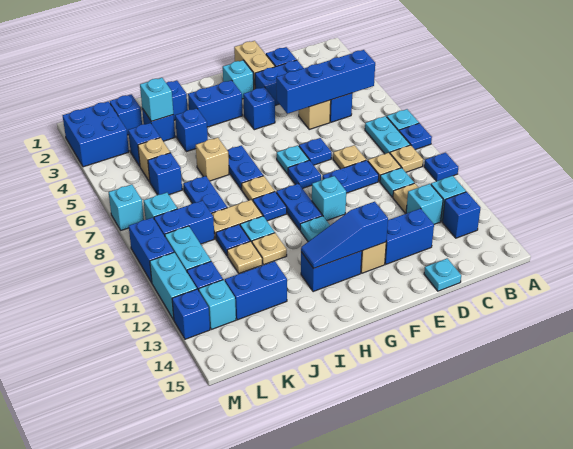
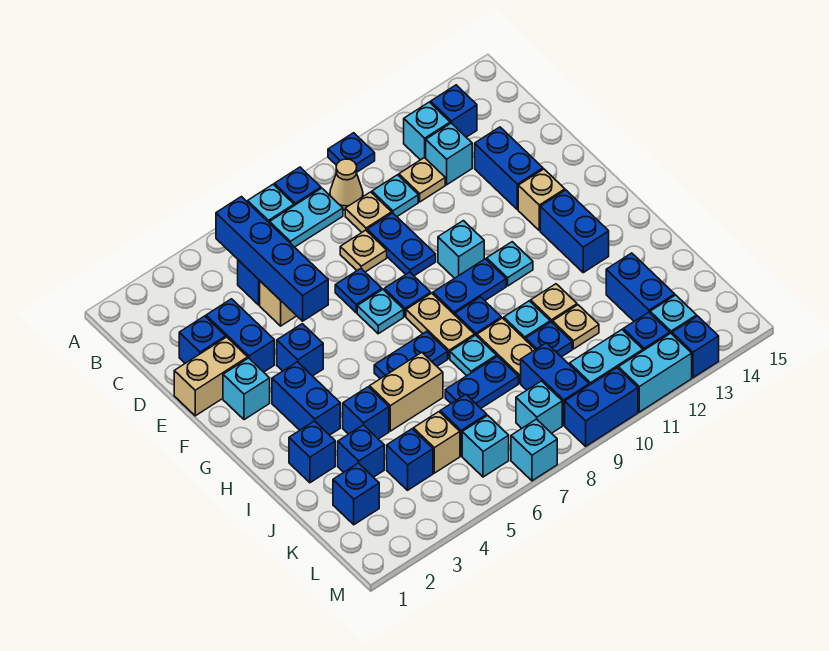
tan 1x1 plate [390,145,423,172] -> tan 1x1 cone [330,159,363,210]
cyan 1x1 plate [424,258,461,291] -> cyan 1x1 plate moved to [450,335,497,376]
blue 1x3 slope [301,202,388,269] -> none
tan 1x1 plate [241,176,275,201] -> tan 1x2 plate [406,293,475,359]
tan 1x1 brick [196,138,229,181] -> tan 1x2 brick [370,352,443,431]
cyan 1x1 brick [140,78,173,121] -> cyan 1x1 brick moved to [462,415,509,477]
blue 2x2 brick [63,102,129,167] -> none

